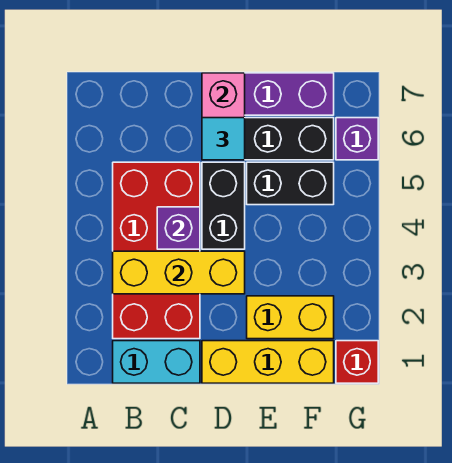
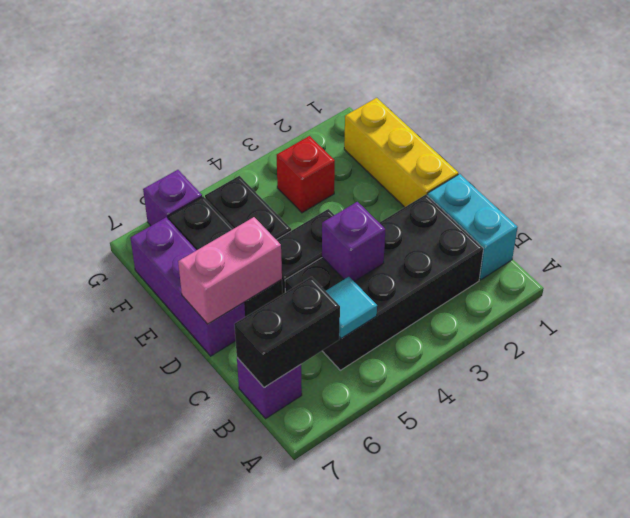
red 2x4 brick [113,162,200,339] -> black 2x4 brick [285,195,483,370]
yellow 1x3 brick [113,251,245,294] -> none
none -> black 1x2 brick [234,277,340,387]
none -> purple 1x1 brick [237,358,302,419]
cyan 1x1 tile [202,118,245,160] -> cyan 1x1 tile moved to [326,277,377,338]
yellow 1x2 brick [247,296,334,339] -> none
red 1x1 brick [336,341,378,383] -> red 1x1 brick moved to [277,136,335,213]

